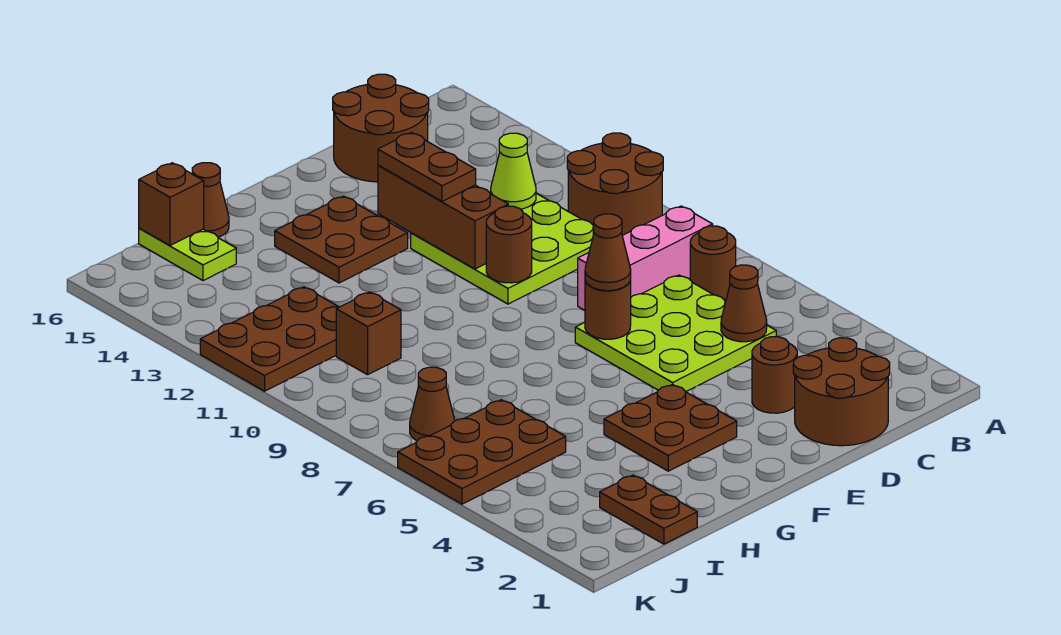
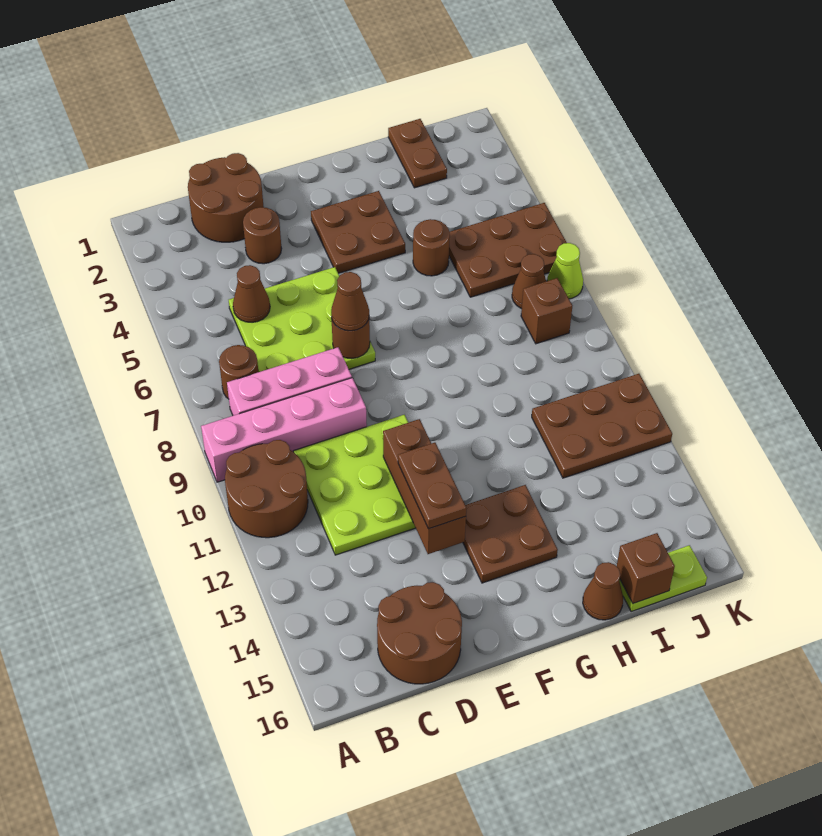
none -> pink 1x4 brick [201,378,367,482]
lime 1x1 cone [490,133,536,209] -> lime 1x1 cone moved to [547,243,583,299]
brown 1x1 round brick [486,206,532,283] -> brown 1x1 round brick moved to [413,219,450,276]
brown 1x1 brick [336,292,401,375] -> brown 1x1 brick moved to [521,278,572,344]
lime 1x2 plate [139,228,236,281] -> lime 1x2 plate turned to [619,545,707,612]

